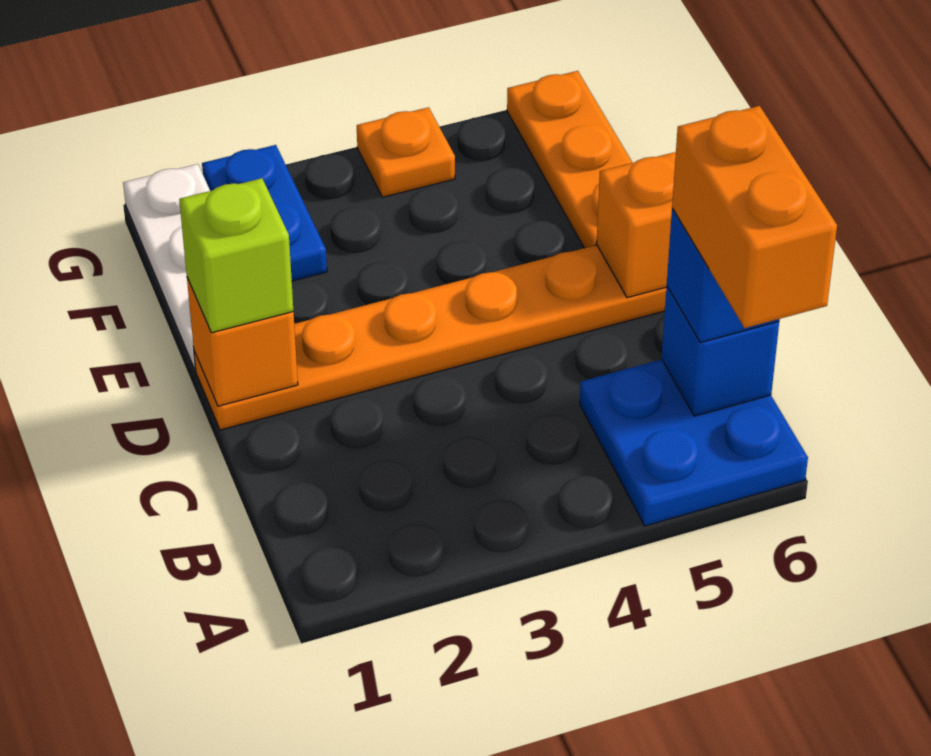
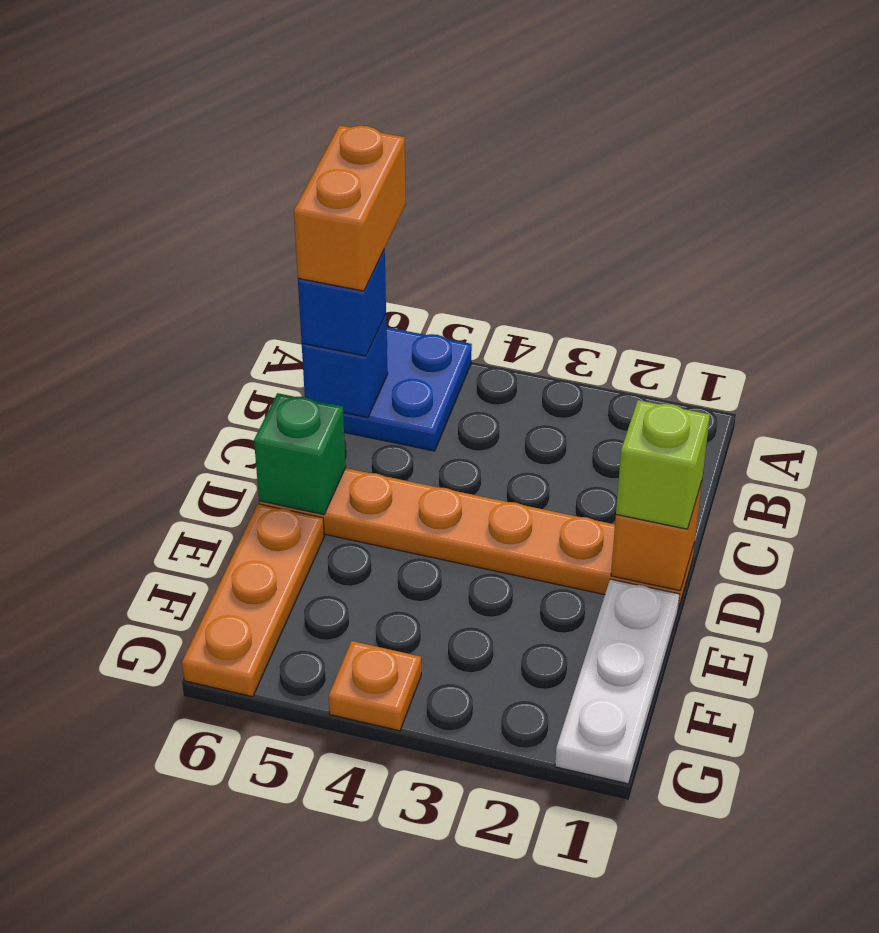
orange 1x1 brick [597,152,676,298] -> green 1x1 brick [254,393,346,515]
blue 1x2 plate [202,145,327,281] -> none

